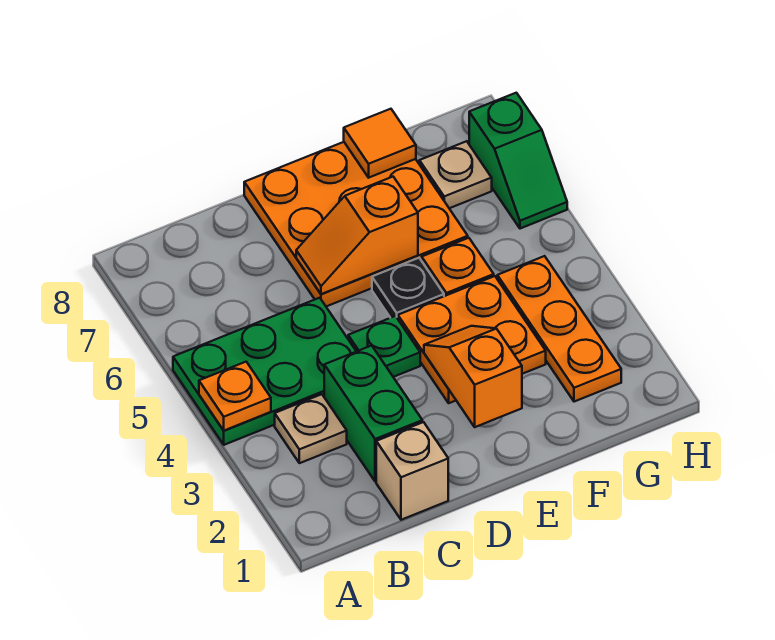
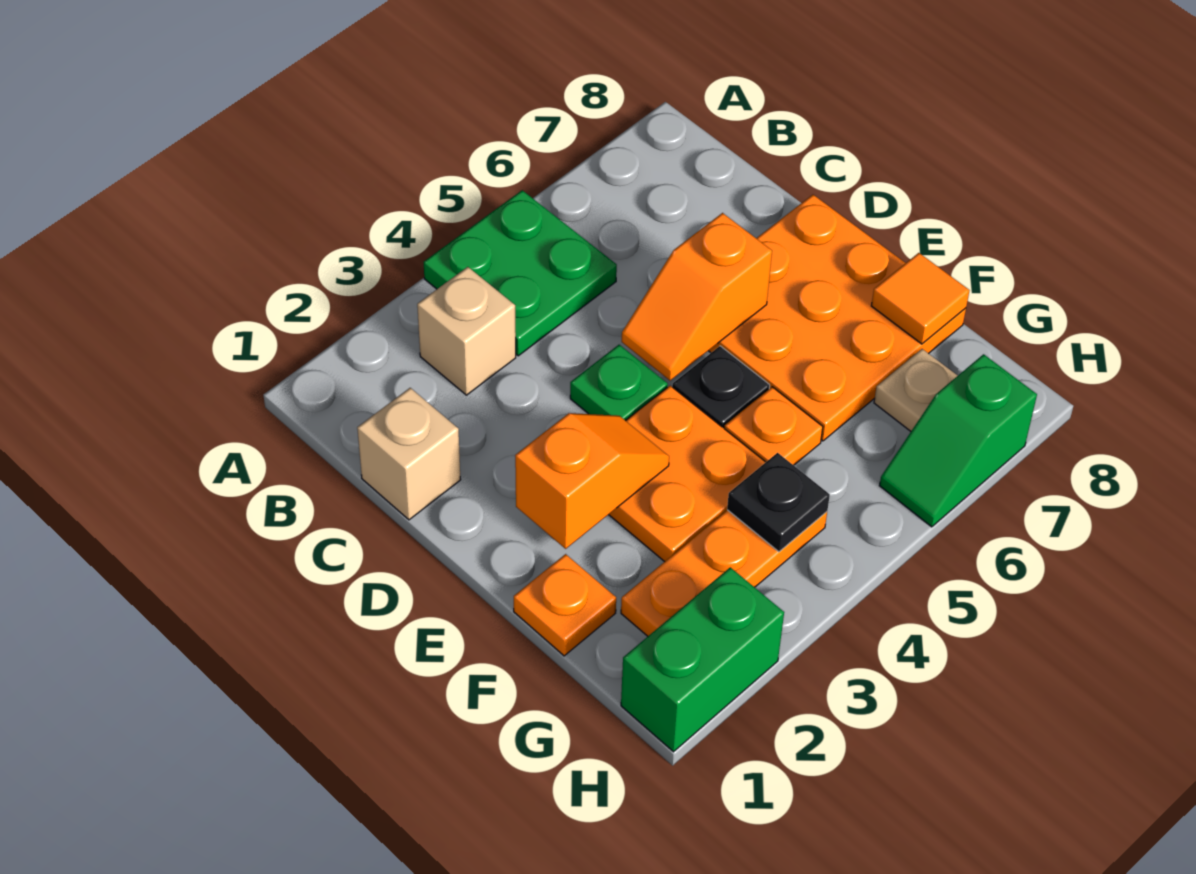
green 2x3 plate [173,298,356,445] -> green 2x2 plate [424,190,617,356]
orange 1x1 plate [199,362,271,431] -> orange 1x1 plate moved to [514,554,616,656]
tan 1x1 plate [275,394,347,463] -> tan 1x1 brick [417,267,516,395]
green 1x2 brick [324,346,422,482] -> green 1x2 brick moved to [621,567,784,752]
orange 1x2 slope [296,177,418,294] -> orange 1x2 slope turned to [622,213,772,381]
none -> black 1x1 plate [727,453,830,552]

